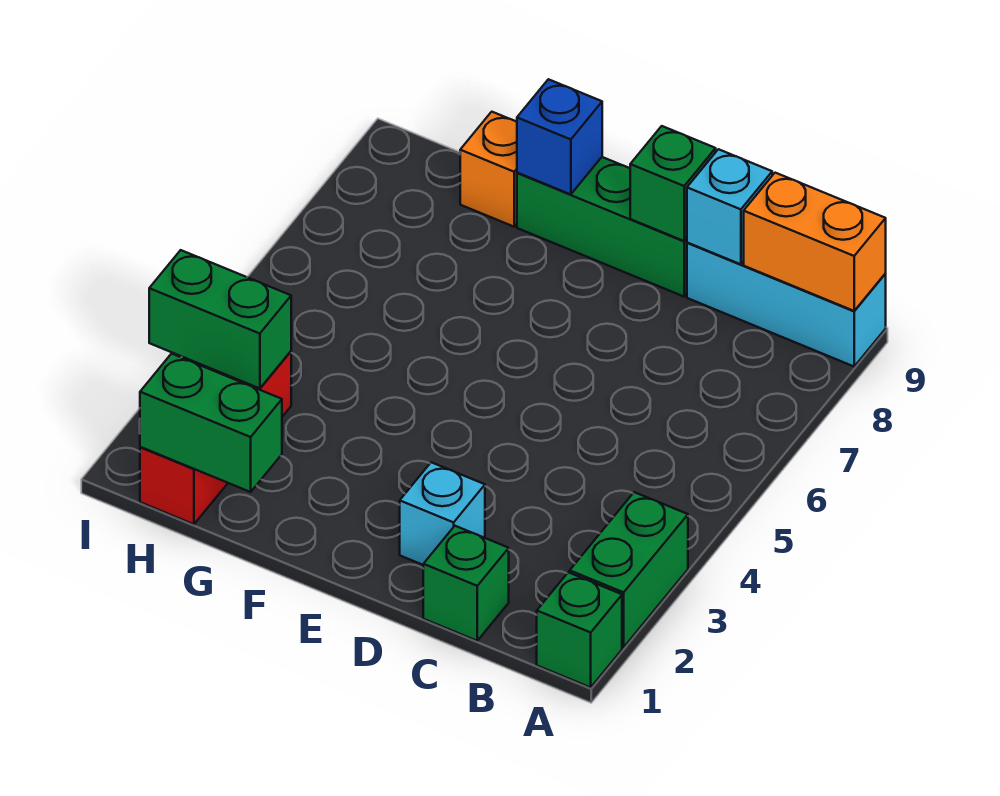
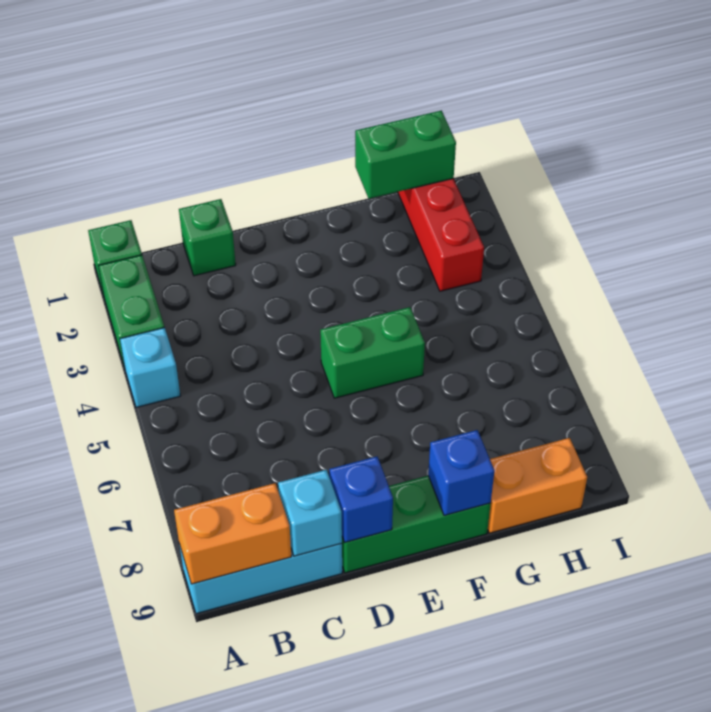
cyan 1x1 brick [400,462,485,565] -> cyan 1x1 brick moved to [120,328,180,407]
green 1x1 brick [630,126,716,241] -> blue 1x1 brick [329,456,393,543]
orange 1x1 brick [460,112,517,227] -> orange 1x2 brick [488,438,587,533]
green 1x2 brick [149,250,291,389] -> green 1x2 brick moved to [320,307,425,398]

